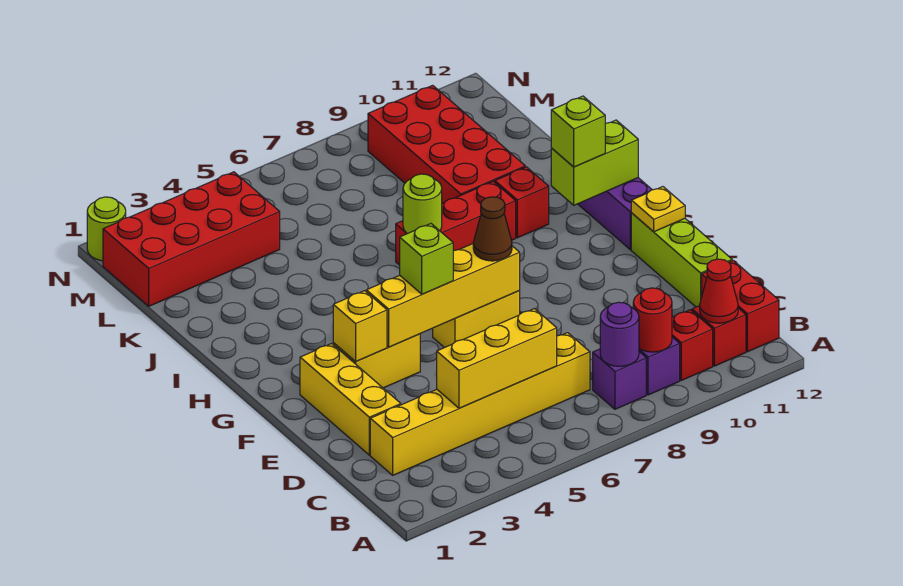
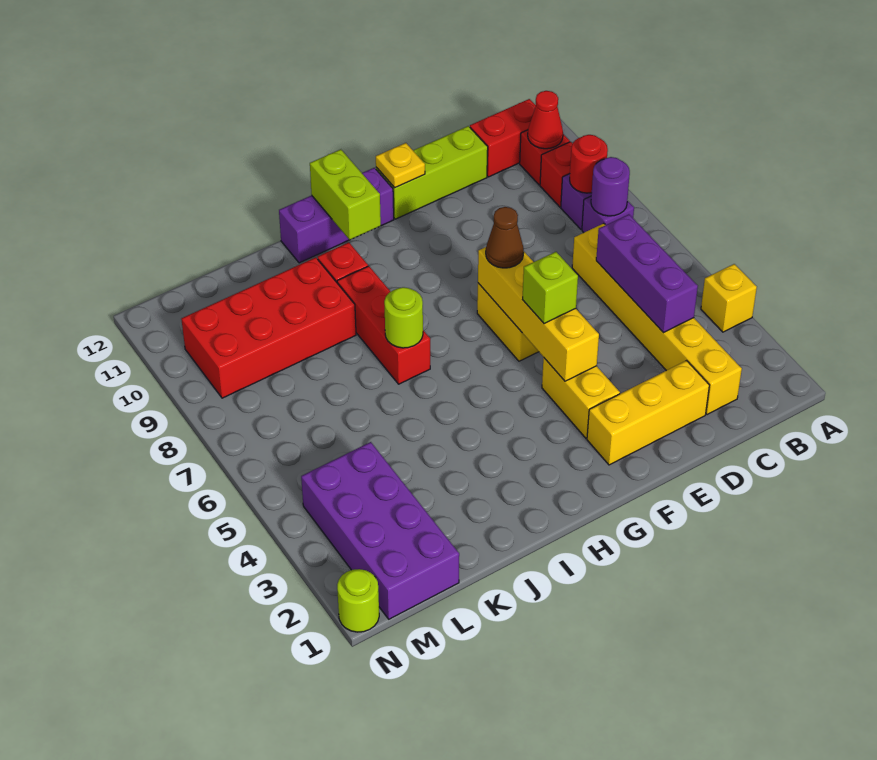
yellow 1x3 brick [437,309,557,408] -> purple 1x3 brick [596,214,698,333]
yellow 1x1 brick [333,291,387,362] -> yellow 1x1 brick moved to [701,264,757,332]
lime 1x1 brick [551,96,605,167] -> none
red 2x4 brick [103,172,280,306] -> purple 2x4 brick [301,442,459,619]

